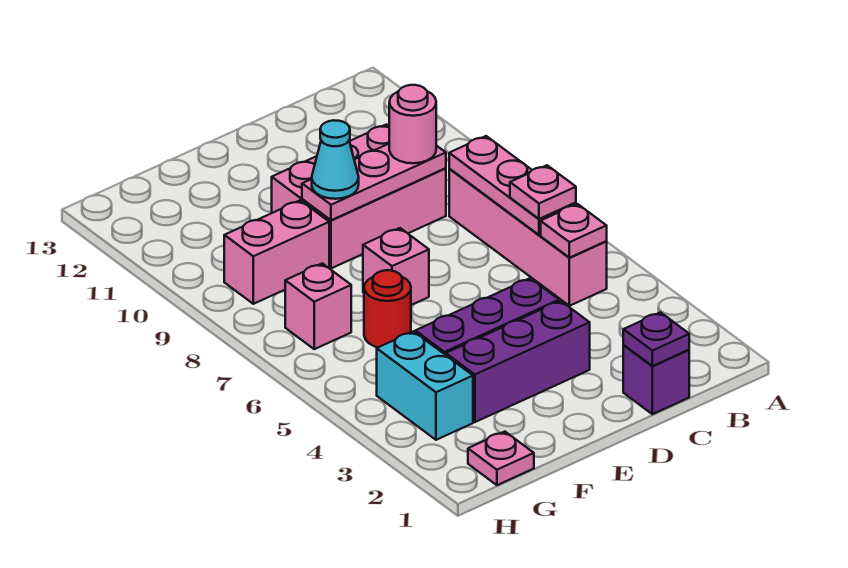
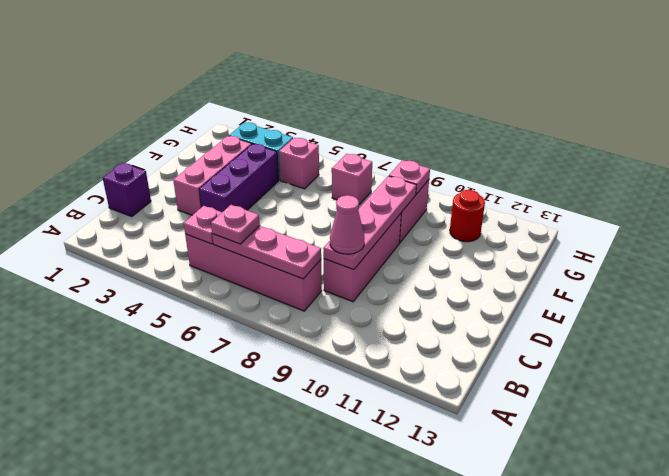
purple 1x1 plate [623,312,689,366] -> none
pink 2x3 brick [272,124,446,268] -> pink 1x3 brick [324,214,401,302]
pink 1x3 plate [302,144,446,220] -> pink 1x4 plate [323,176,416,270]
pink 1x1 round brick [389,85,436,163] -> pink 1x1 cone [330,195,364,254]
purple 1x3 brick [446,301,590,422] -> pink 1x3 brick [173,136,252,215]
pink 1x1 brick [363,228,429,305] -> pink 1x1 brick moved to [279,138,319,189]
cyan 1x1 cone [312,120,359,199] -> none
red 1x1 round brick [364,270,411,347] -> red 1x1 round brick moved to [450,190,485,242]
pink 1x1 plate [468,432,534,485] -> pink 1x1 plate moved to [389,160,430,194]

